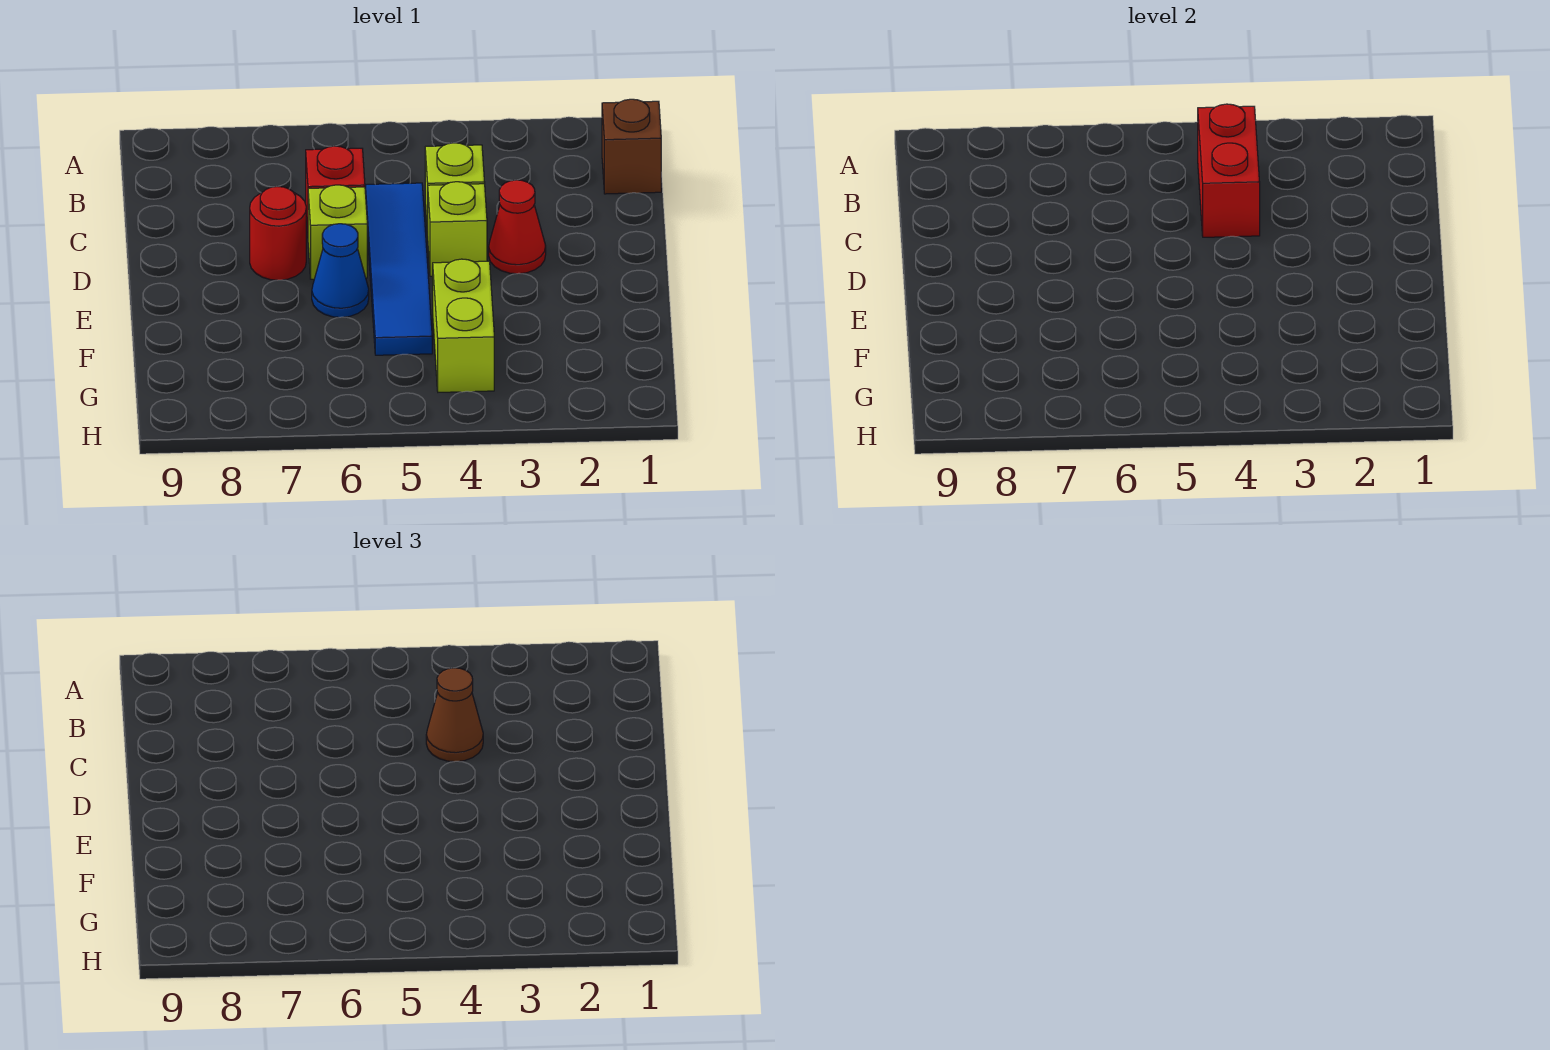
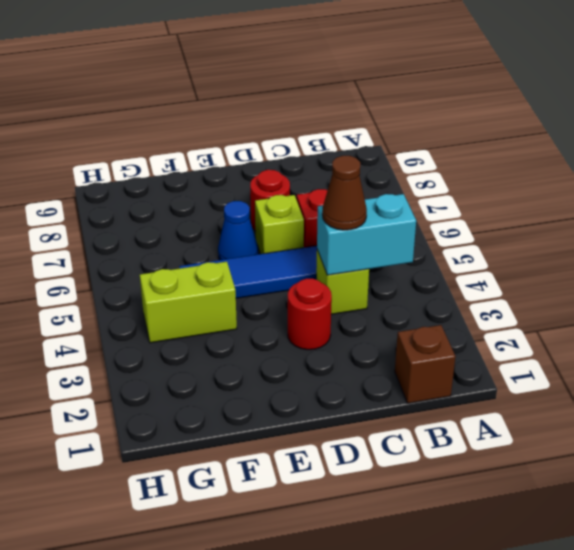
red 1x2 brick [1198,104,1260,237] -> cyan 1x2 brick [317,194,416,275]
red 1x1 cone [489,180,546,274] -> red 1x1 round brick [288,279,332,350]
lime 1x1 brick [428,182,487,276] -> none

